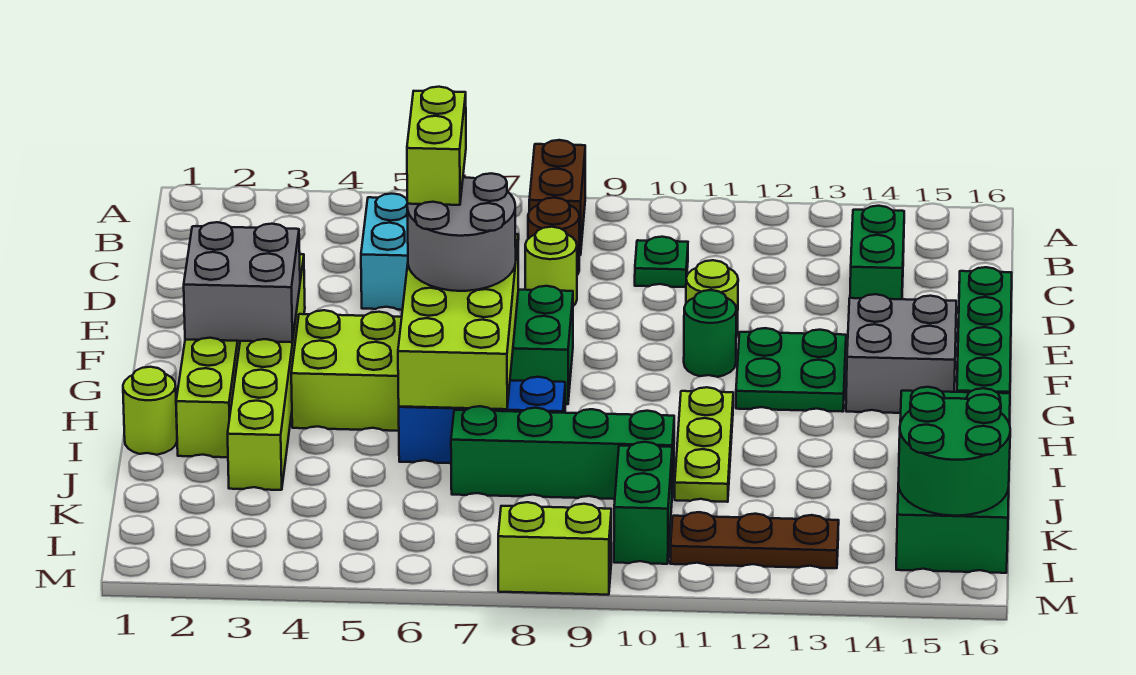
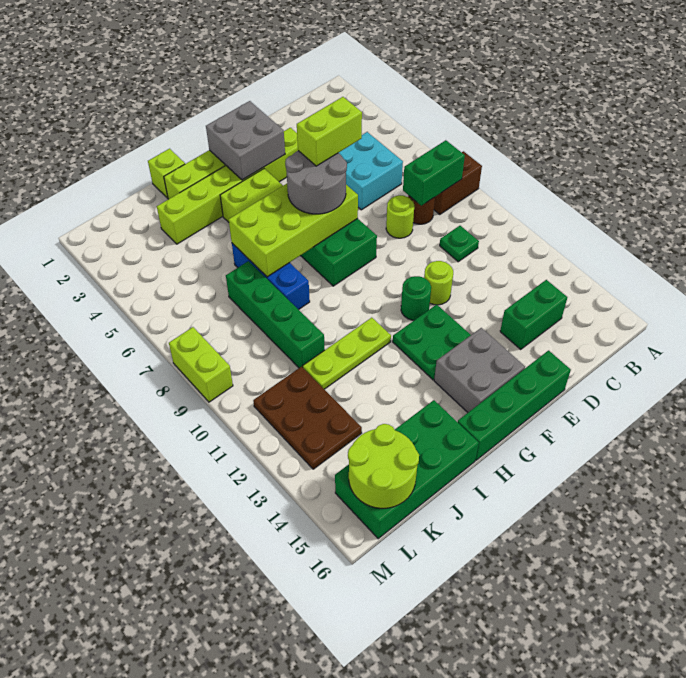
lime 1x1 round brick [123,367,177,455] -> lime 1x1 brick [148,149,185,198]
green 1x2 brick [614,442,672,564] -> green 1x2 brick moved to [403,140,465,206]
green 2x2 round brick [898,393,1010,516] -> lime 2x2 round brick [348,424,419,508]
brown 1x3 plate [670,512,839,568] -> brown 2x3 plate [253,366,362,469]

